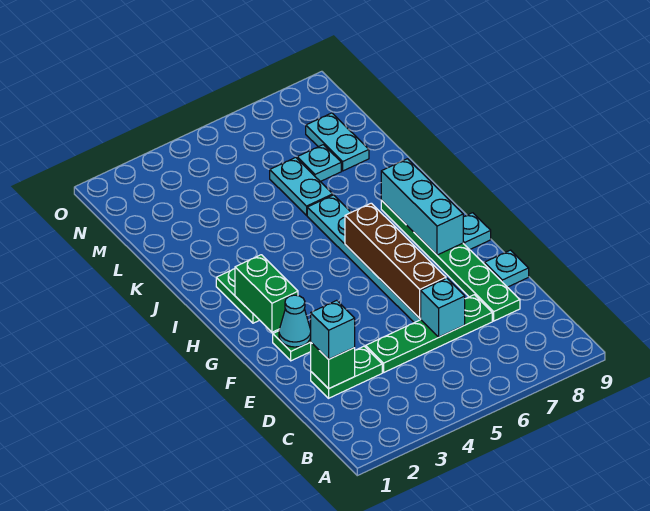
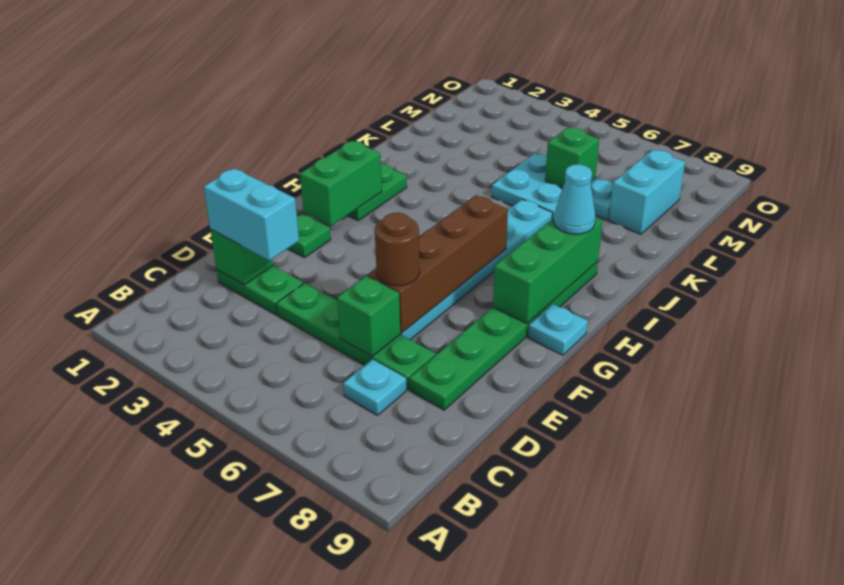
cyan 1x1 brick [311,300,355,359] -> cyan 1x2 brick [204,168,299,261]
cyan 1x1 brick [421,278,465,337] -> green 1x1 brick [337,276,400,356]
none -> brown 1x1 round brick [375,213,420,286]
cyan 1x1 plate [484,250,529,287] -> cyan 1x1 plate moved to [343,359,406,415]
cyan 1x1 cone [279,295,311,347] -> cyan 1x1 cone moved to [554,164,595,234]
cyan 1x3 brick [381,159,463,255] -> green 1x3 brick [493,218,602,323]
cyan 1x2 plate [270,157,333,215] -> cyan 2x2 plate [492,153,595,219]
none -> green 1x1 brick [545,127,599,188]
cyan 1x2 plate [306,113,369,171] -> cyan 1x2 brick [609,150,685,234]

